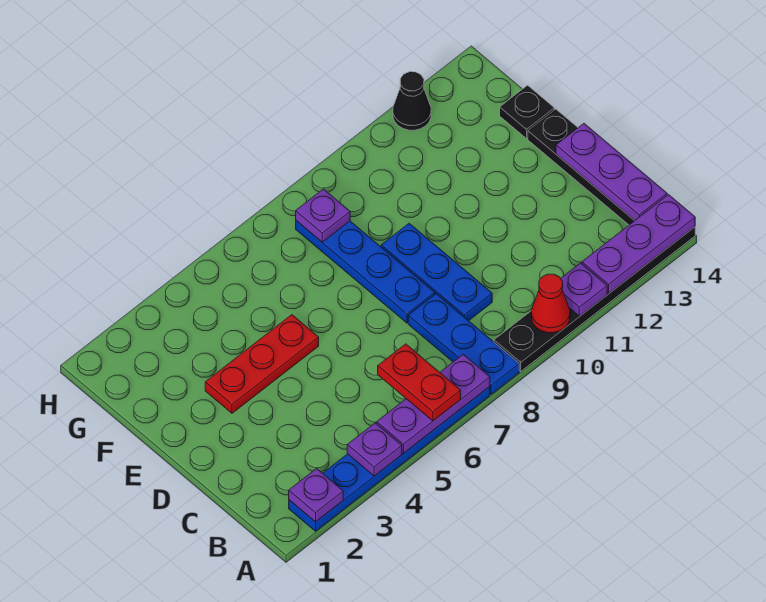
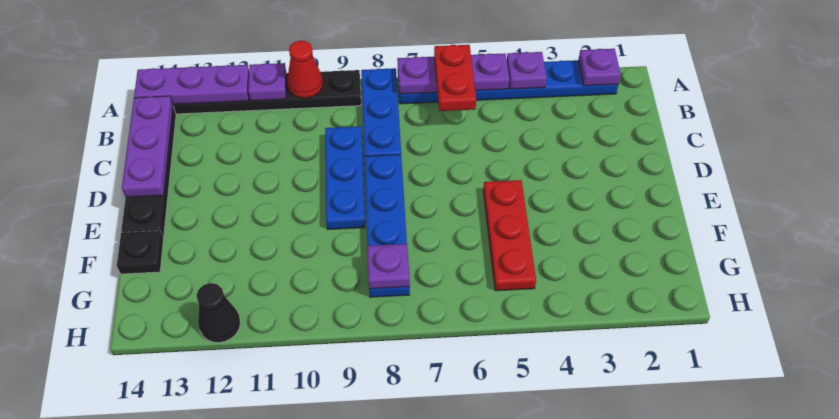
red 1x3 plate [205,315,319,413] -> red 1x3 plate turned to [483,180,536,291]

